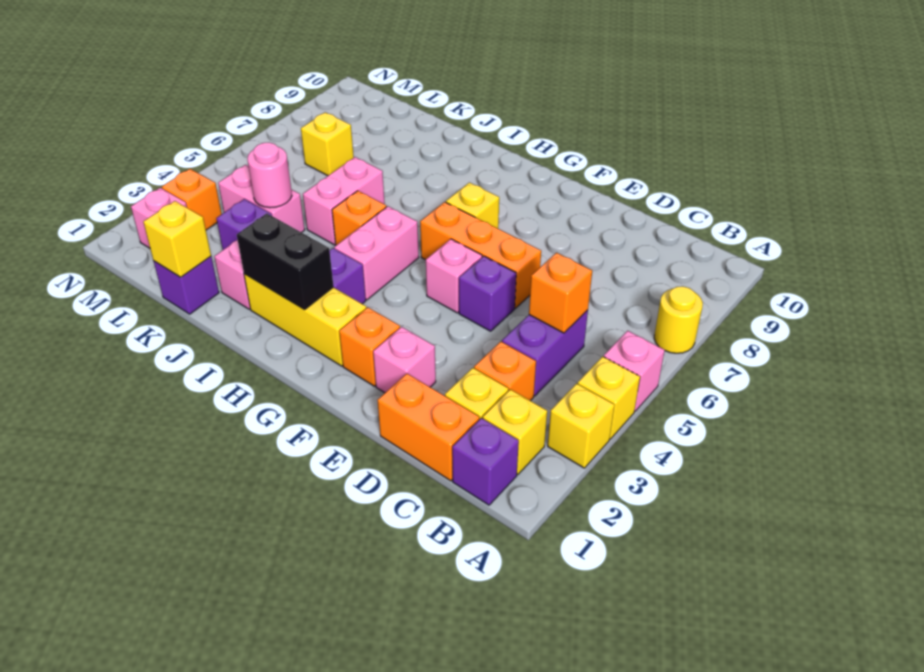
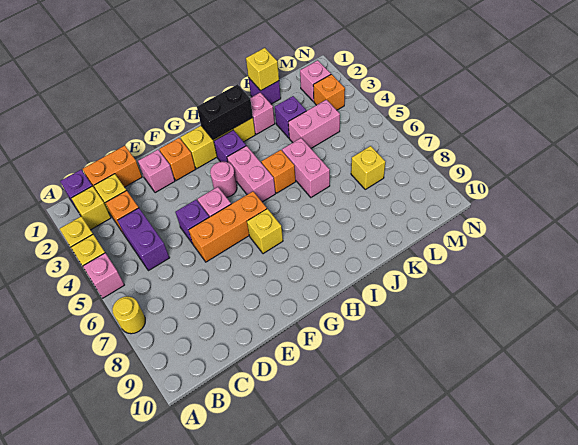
orange 1x1 brick [529,253,592,333] -> none
pink 1x1 round brick [247,143,292,208] -> pink 1x1 round brick moved to [210,161,237,197]

